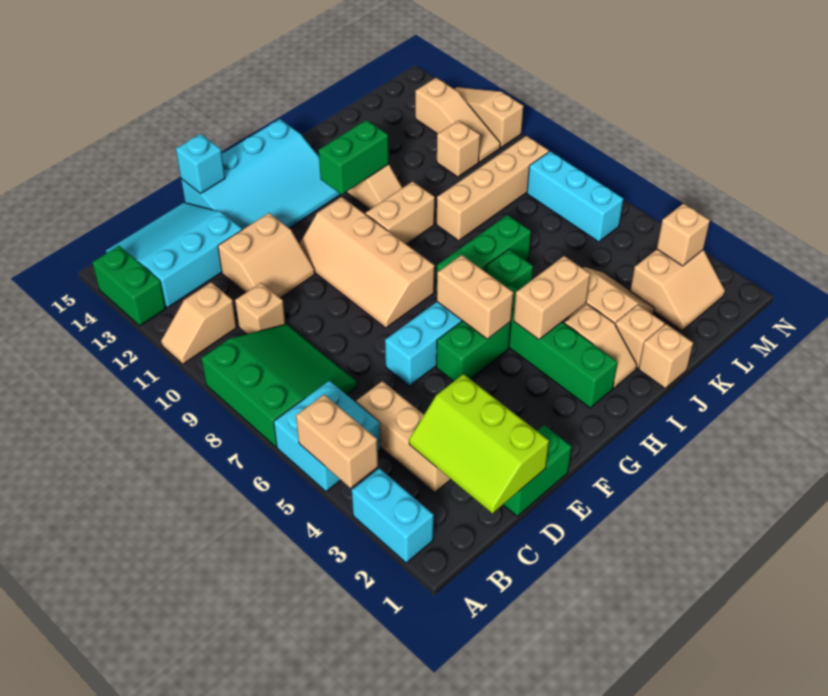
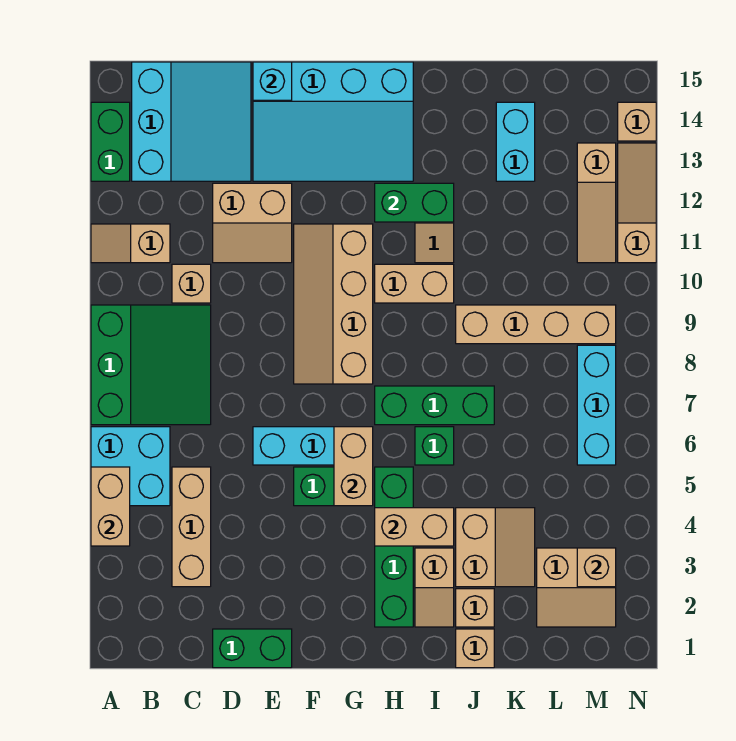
cyan 1x2 brick [352,468,434,563] -> cyan 1x2 brick moved to [496,102,535,181]
cyan 3x3 slope [106,203,242,308] -> cyan 3x3 slope turned to [132,62,251,181]
lime 2x3 slope [409,374,549,513] -> none
tan 1x1 brick [437,121,480,177] -> tan 1x1 brick moved to [618,102,656,141]

